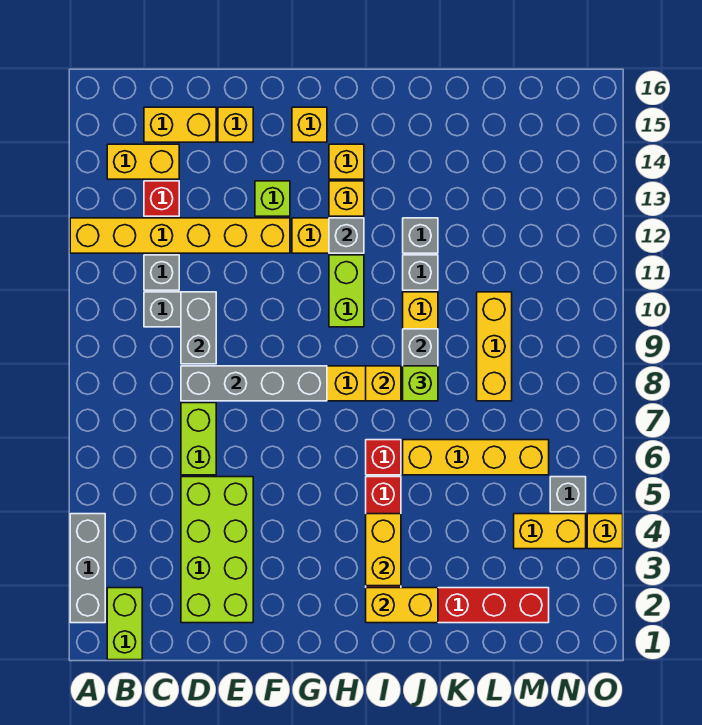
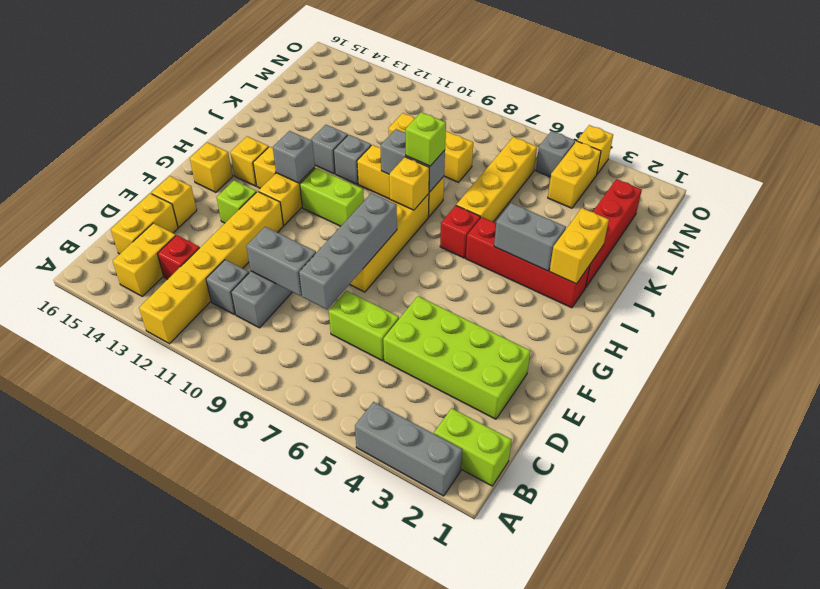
yellow 1x2 brick [366,514,401,586] -> grey 1x2 brick [494,203,566,271]

